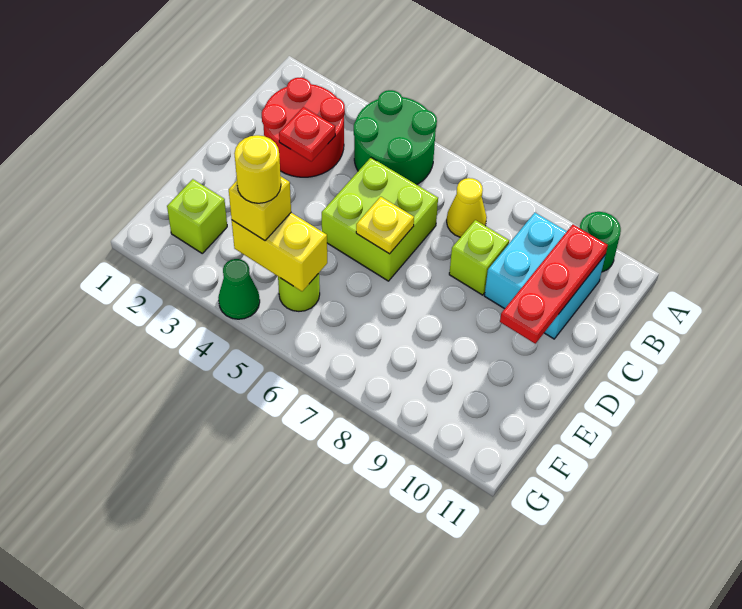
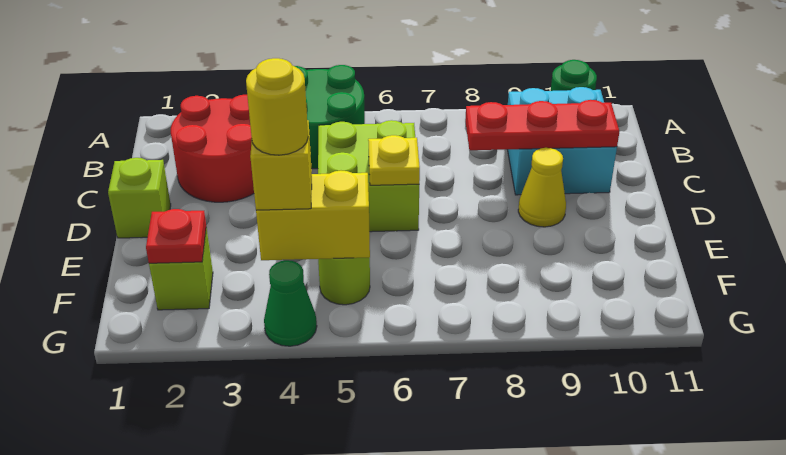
yellow 1x1 cone [447,178,487,237] -> yellow 1x1 cone moved to [518,148,566,227]
red 1x3 plate [500,225,608,343] -> red 1x3 plate turned to [465,100,620,150]
red 1x1 plate [279,107,335,161] -> red 1x1 plate moved to [146,209,206,263]
lime 1x1 brick [449,220,509,295] -> lime 1x1 brick moved to [108,158,171,238]

